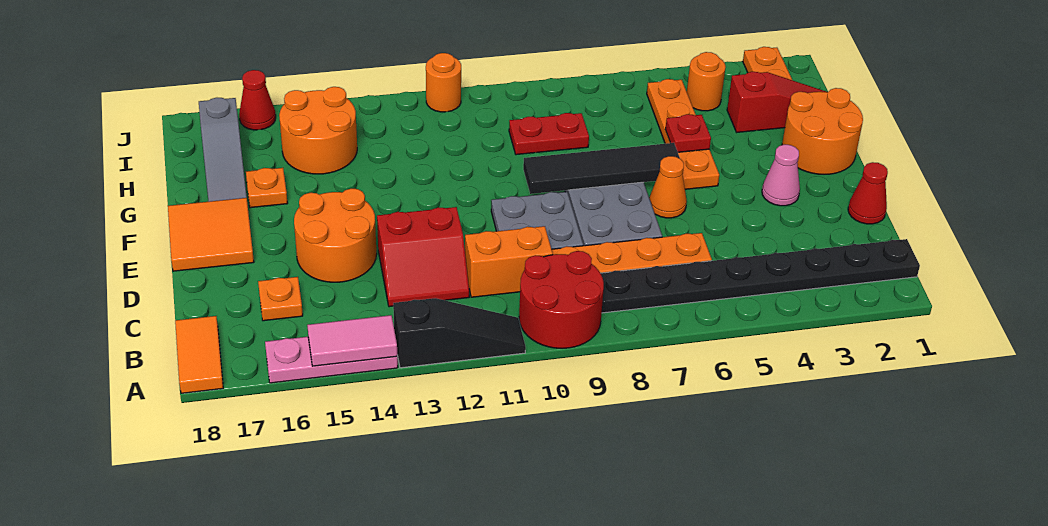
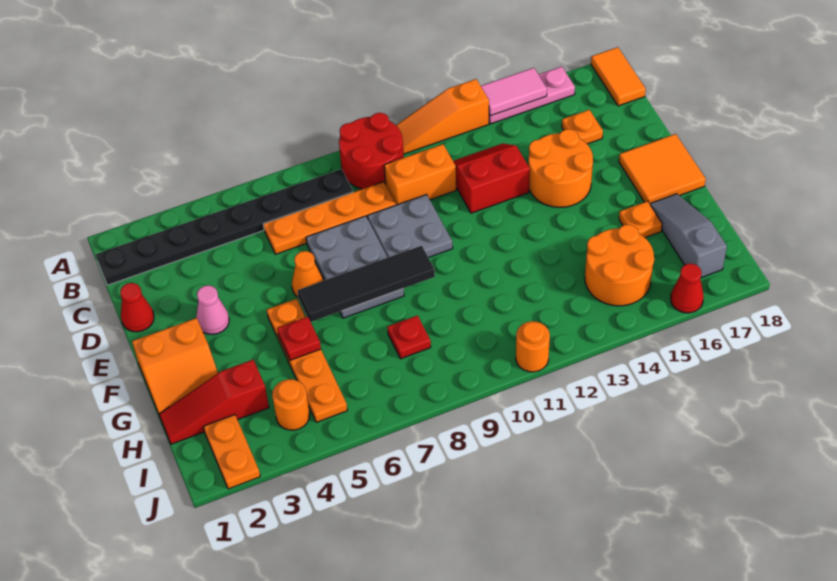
black 1x3 slope [393,298,526,368] -> orange 1x3 slope [396,79,489,154]
orange 2x2 round brick [782,88,863,174] -> orange 2x2 slope [132,318,218,414]
red 1x2 plate [509,113,589,155] -> red 1x1 plate [387,316,431,359]

